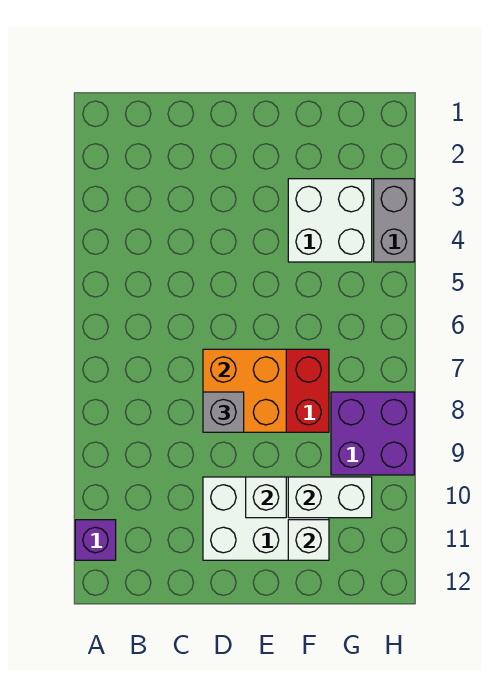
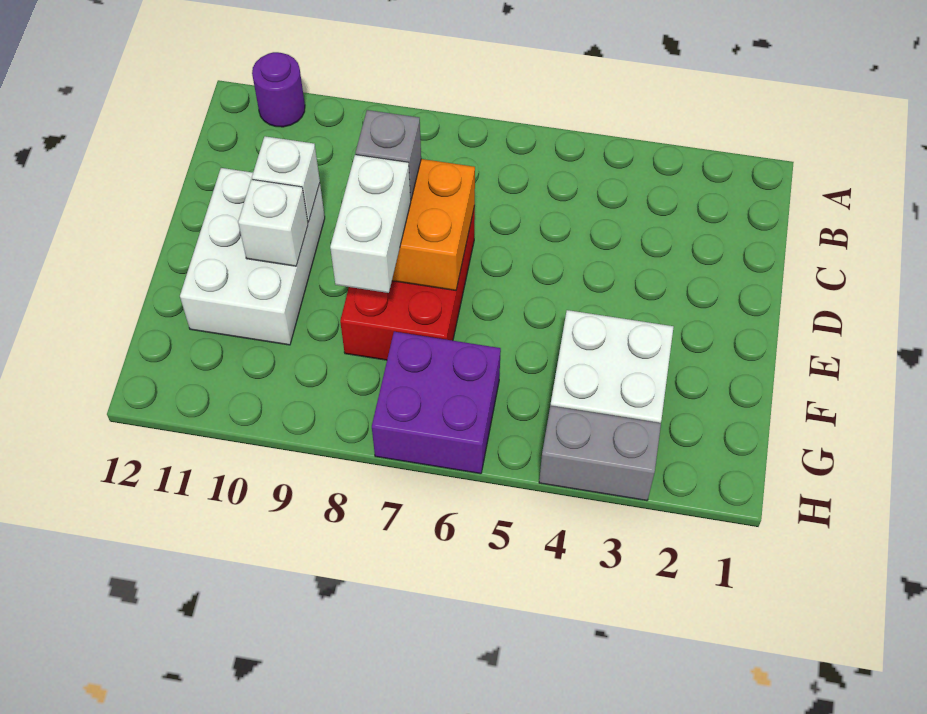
purple 1x1 brick [75,520,116,560] -> purple 1x1 round brick [252,52,305,127]
white 1x2 brick [288,477,372,518] -> white 1x2 brick moved to [330,155,411,293]
white 1x1 brick [288,520,329,560] -> white 1x1 brick moved to [252,136,320,222]
purple 2x2 brick [331,392,414,475] -> purple 2x2 brick moved to [372,332,501,474]

